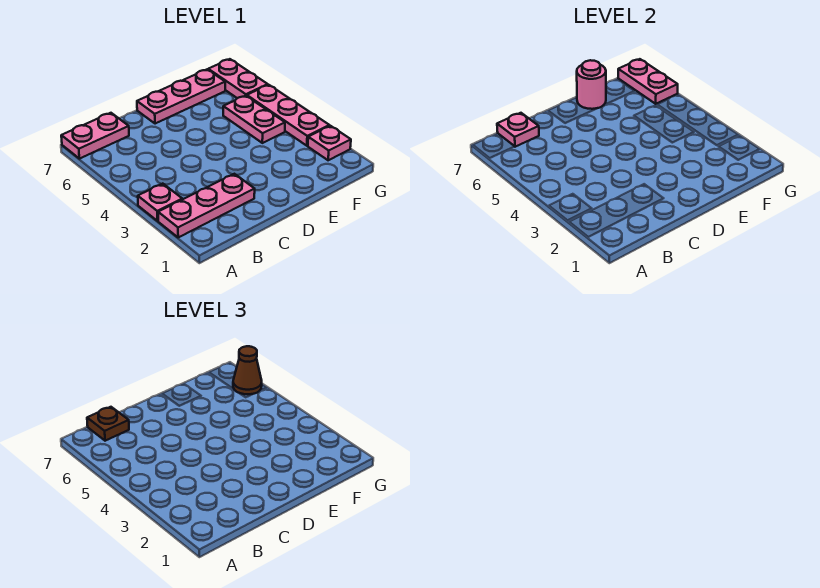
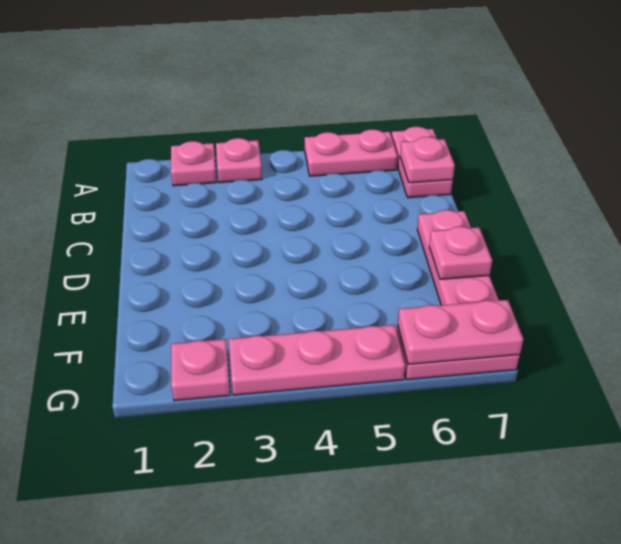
pink 1x3 plate [158,174,255,237] -> pink 1x1 plate [171,141,216,186]
brown 1x1 plate [87,407,129,441] -> none
pink 1x1 round brick [577,60,606,109] -> pink 1x1 plate [429,227,492,279]
pink 1x2 plate [223,96,285,143] -> pink 1x2 plate moved to [305,129,398,176]
brown 1x1 cone [233,346,262,394] -> none

